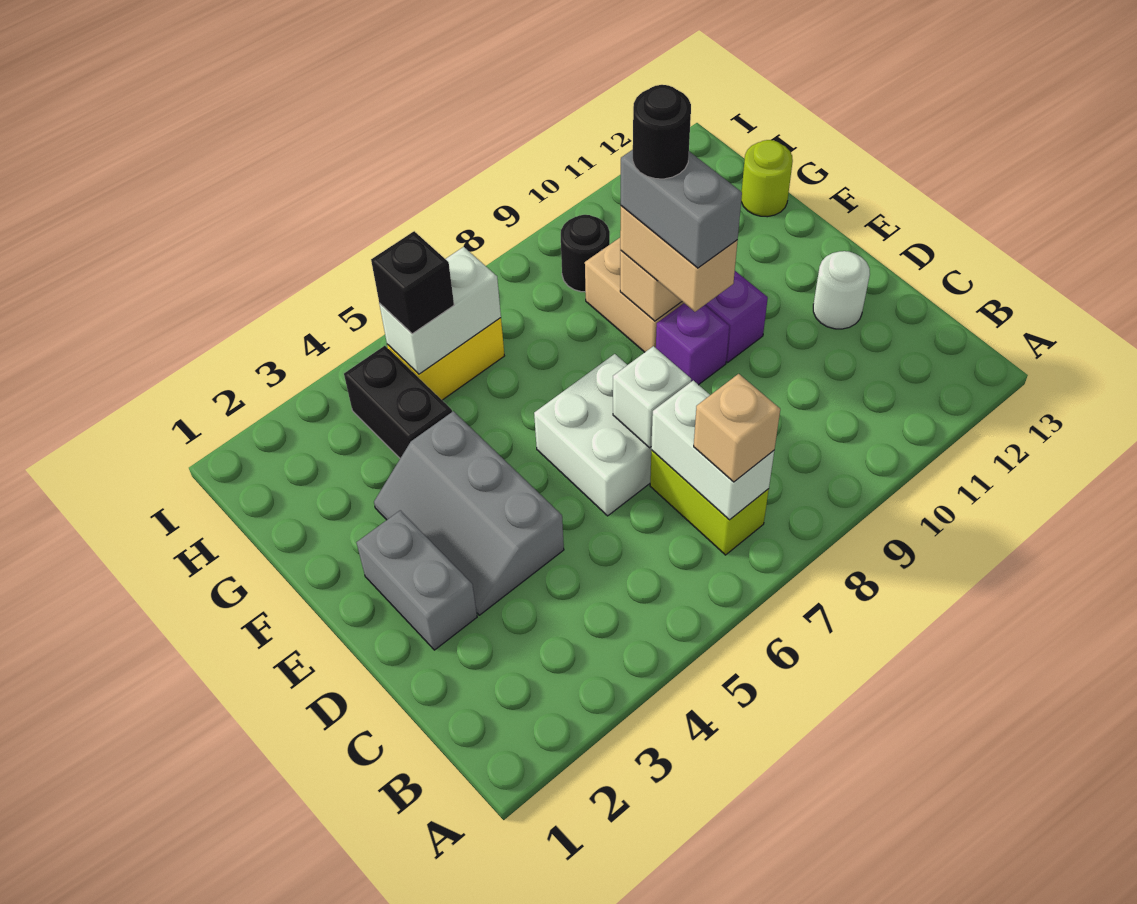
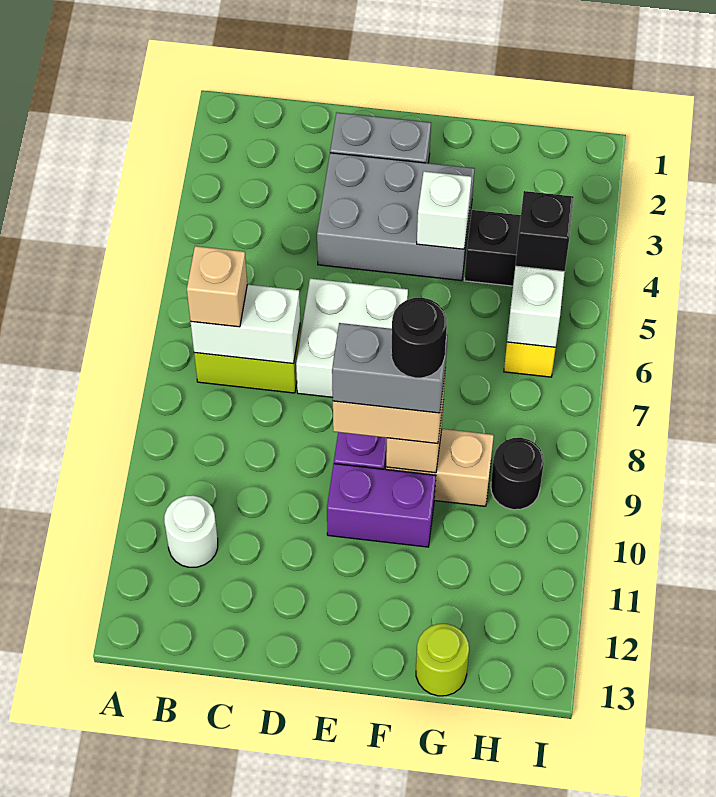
grey 2x3 slope [374,411,564,615] -> grey 2x3 brick [317,153,475,281]
white 1x1 brick [613,346,691,448] -> white 1x1 brick moved to [417,171,472,249]
white 1x1 round brick [813,251,870,329] -> white 1x1 round brick moved to [164,495,218,567]

